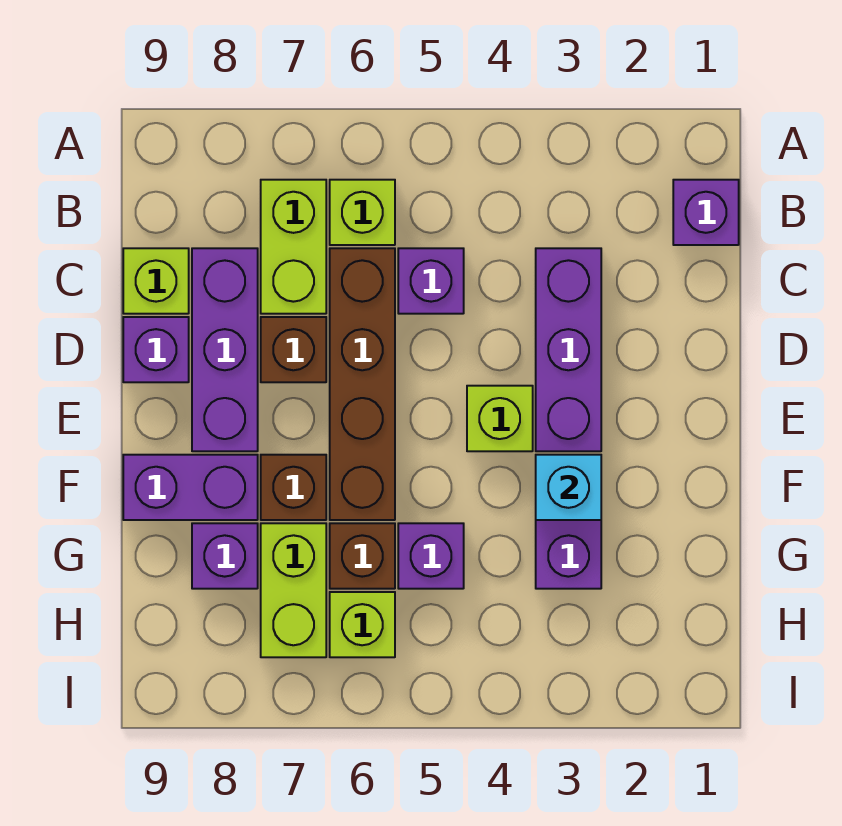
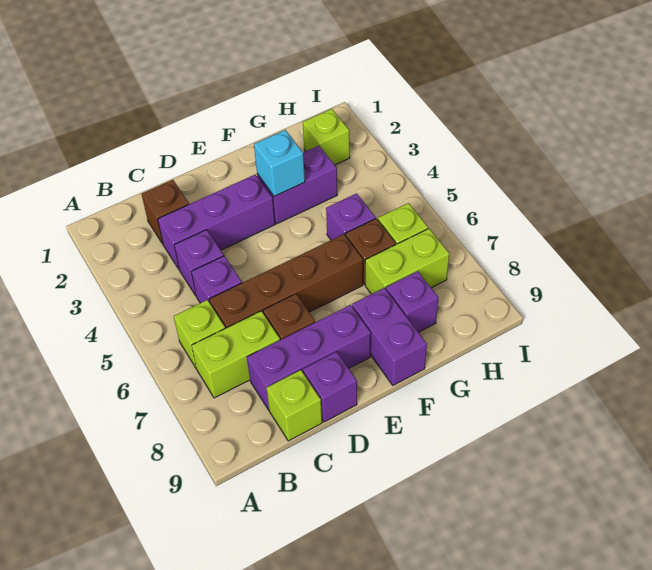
purple 1x1 brick [673,180,739,245] -> purple 1x1 brick moved to [174,230,224,296]
lime 1x1 brick [467,386,533,451] -> lime 1x1 brick moved to [303,109,350,165]
brown 1x1 brick [261,455,326,520] -> brown 1x1 brick moved to [142,180,189,244]

